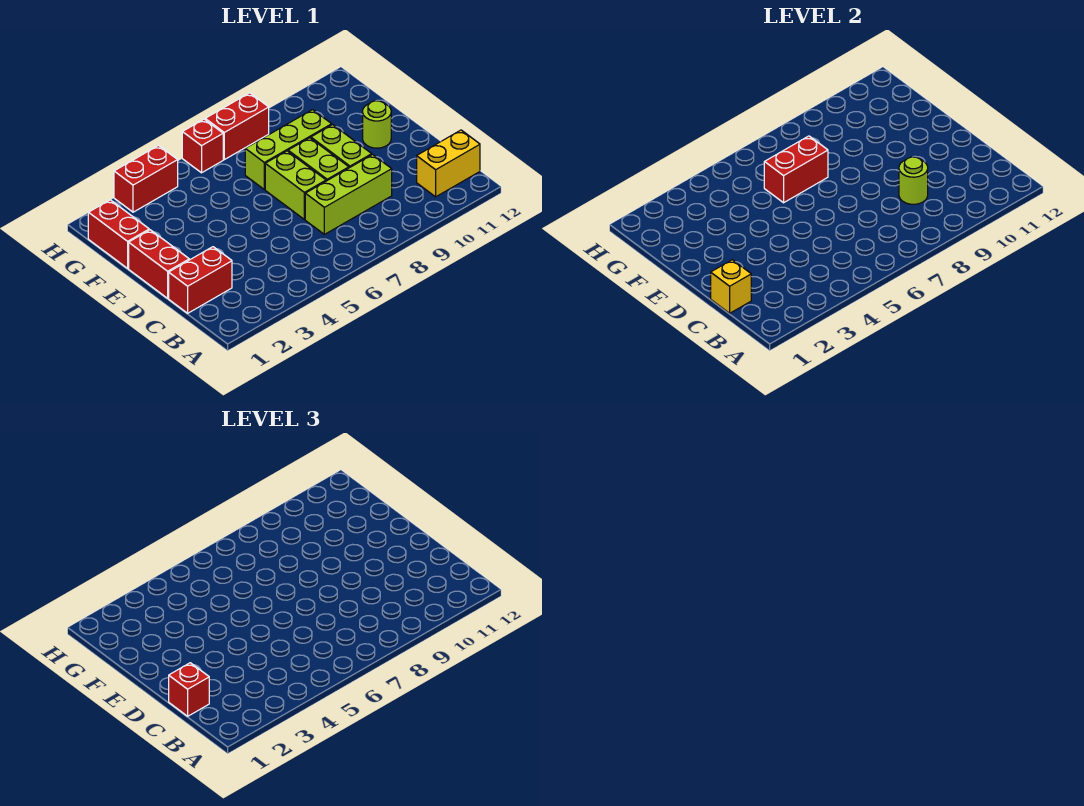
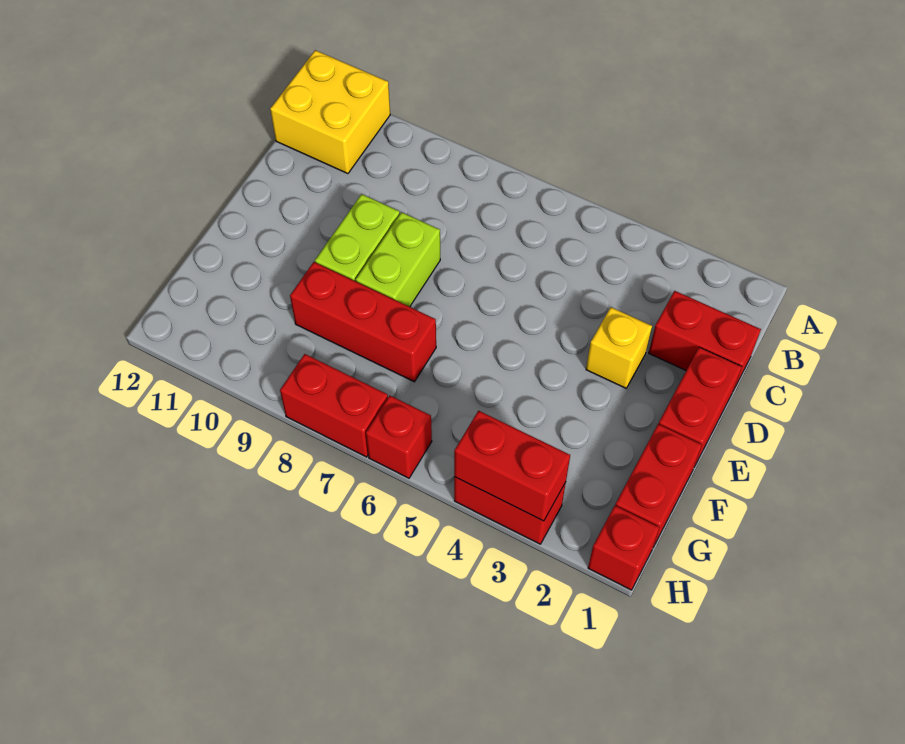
yellow 1x2 brick [417,130,480,197] -> yellow 2x2 brick [270,50,390,174]
yellow 1x1 brick [711,260,751,313] -> yellow 1x1 brick moved to [586,307,652,388]
red 1x1 brick [169,663,209,716] -> red 1x1 brick moved to [588,506,660,590]
lime 1x3 brick [305,155,392,234] -> none
lime 1x1 round brick [899,157,928,204] -> none
lime 1x2 brick [265,151,326,219] -> none
lime 1x1 round brick [363,101,391,148] -> none
red 1x2 brick [764,136,828,203] -> red 1x2 brick moved to [454,411,570,521]
lime 1x3 brick [245,110,332,189] -> red 1x3 brick [290,262,436,382]

